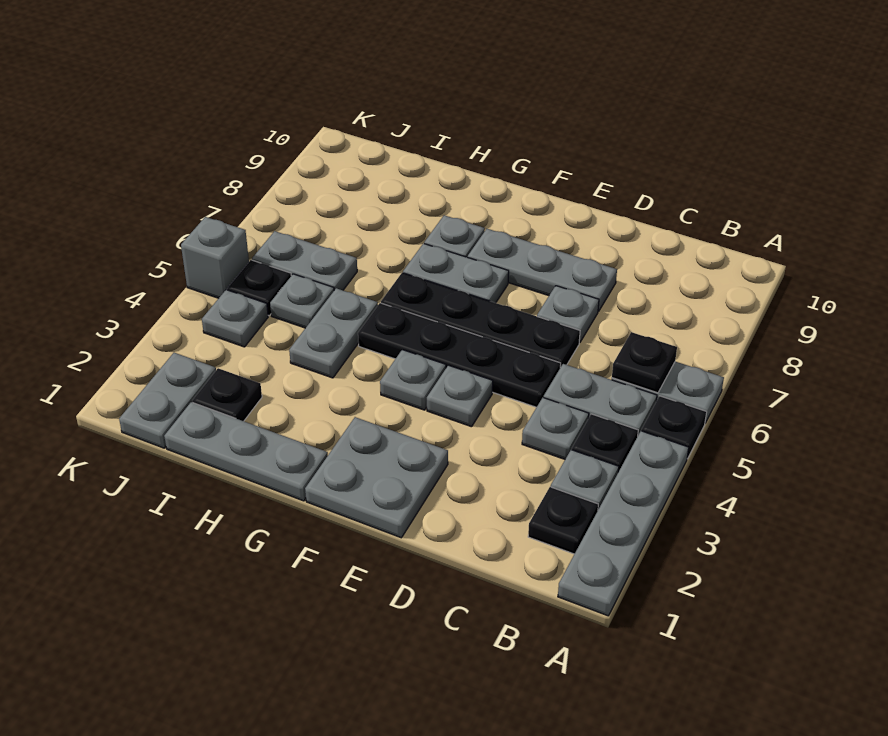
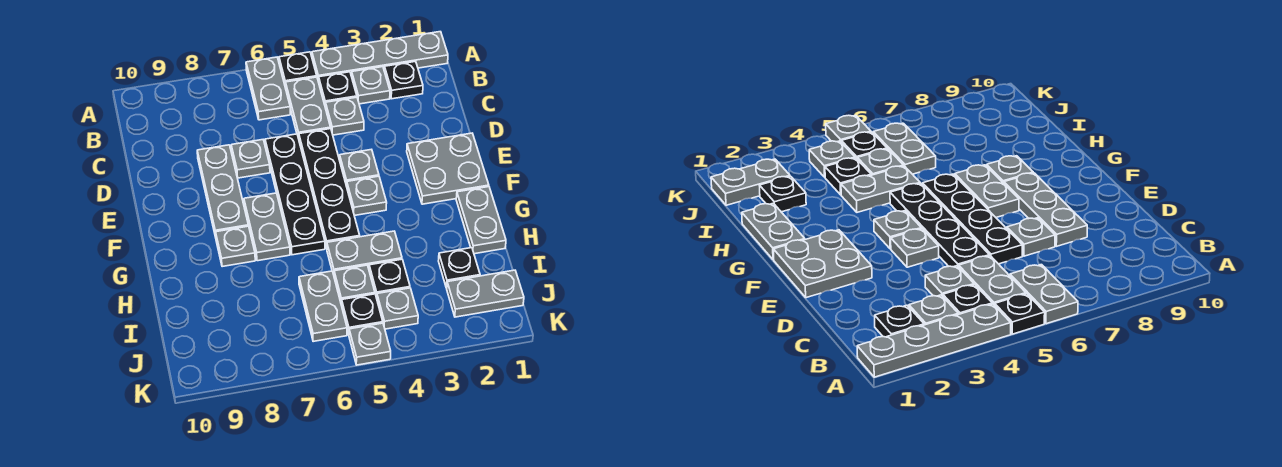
black 1x1 plate [612,332,677,393] -> black 1x1 plate moved to [369,259,410,298]
grey 1x3 plate [164,402,328,501] -> grey 1x2 plate [456,187,506,254]
grey 1x1 brick [181,217,249,298] -> grey 1x1 plate [349,323,391,365]

